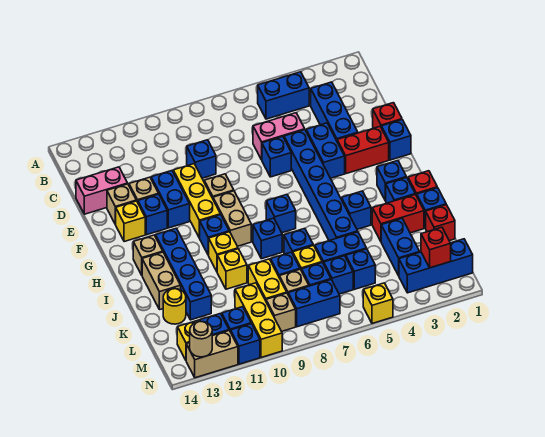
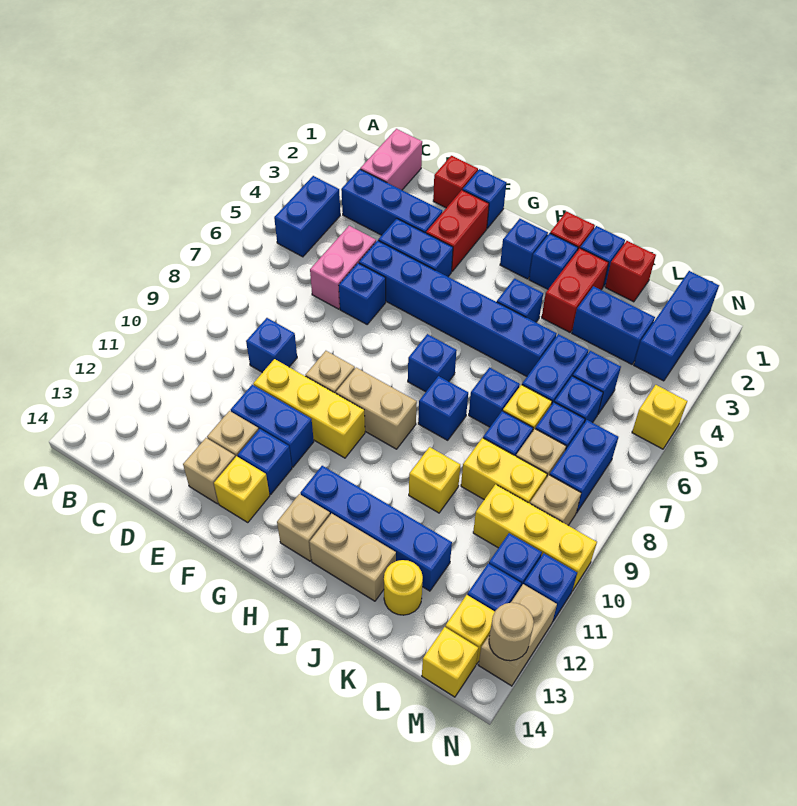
pink 1x2 brick [76,167,128,214] -> pink 1x2 brick moved to [360,129,422,190]
blue 1x1 brick [200,215,229,255] -> none
yellow 1x1 brick [209,232,238,271] -> yellow 1x1 brick moved to [422,627,478,697]
red 1x1 brick [421,227,451,268] -> none

